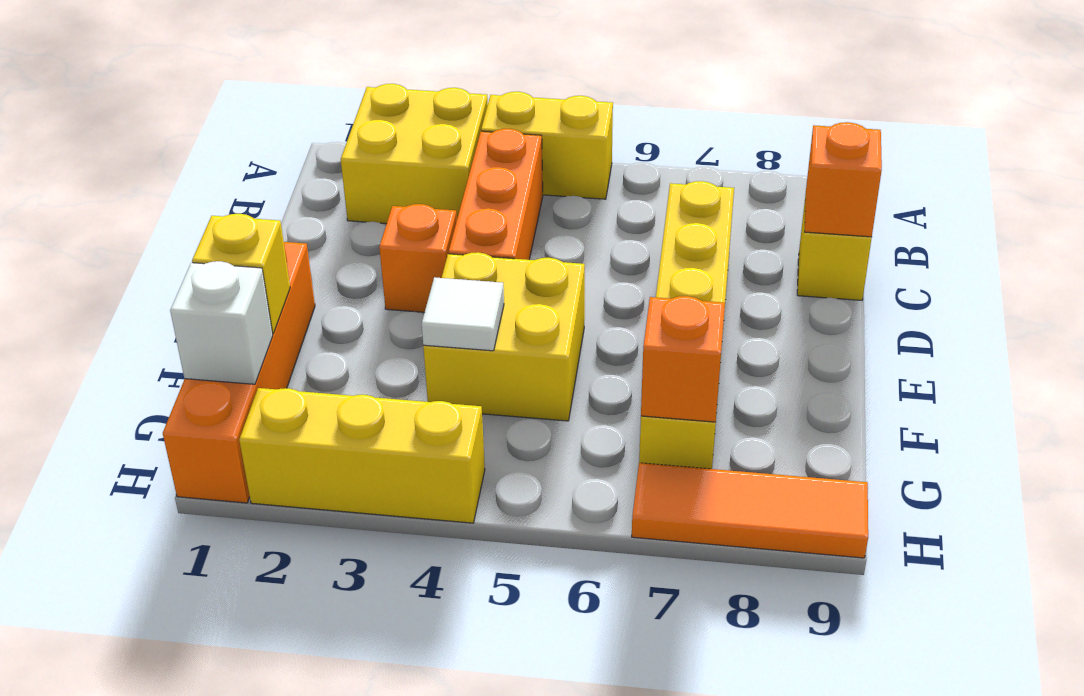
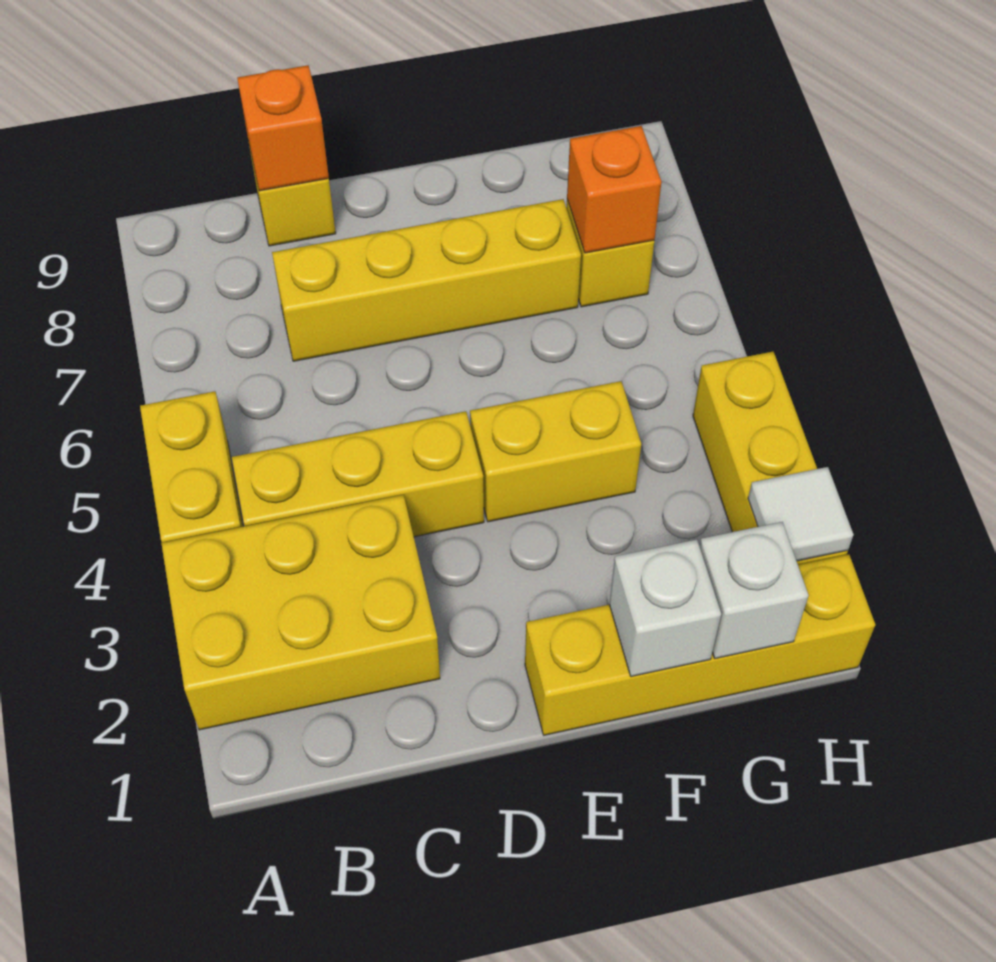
yellow 2x2 brick [341,84,488,224] -> yellow 2x3 brick [161,495,440,730]
orange 1x3 brick [449,129,543,260] -> yellow 1x3 brick [232,411,484,537]
orange 1x1 brick [379,204,457,312] -> none
orange 1x4 brick [163,242,315,503] -> yellow 1x4 brick [525,555,875,735]
yellow 2x2 brick [423,252,585,421] -> yellow 1x2 brick [470,381,641,522]
yellow 1x1 brick [192,214,290,333] -> white 1x1 brick [609,539,721,677]
white 1x1 tile [422,277,504,351] -> white 1x1 tile moved to [748,467,854,561]
orange 1x3 tile [632,463,868,558] -> none

